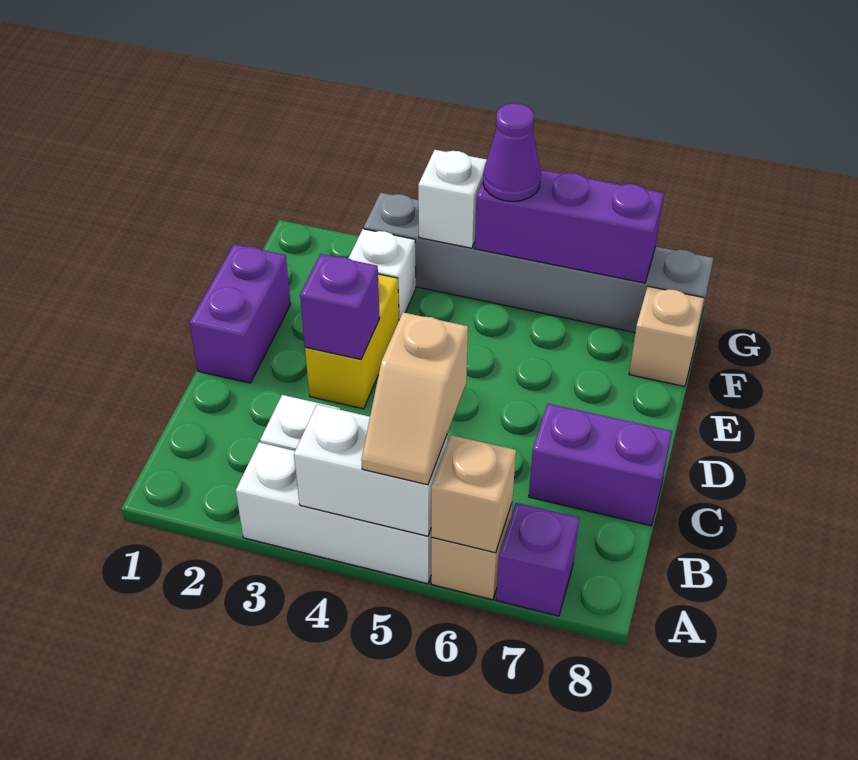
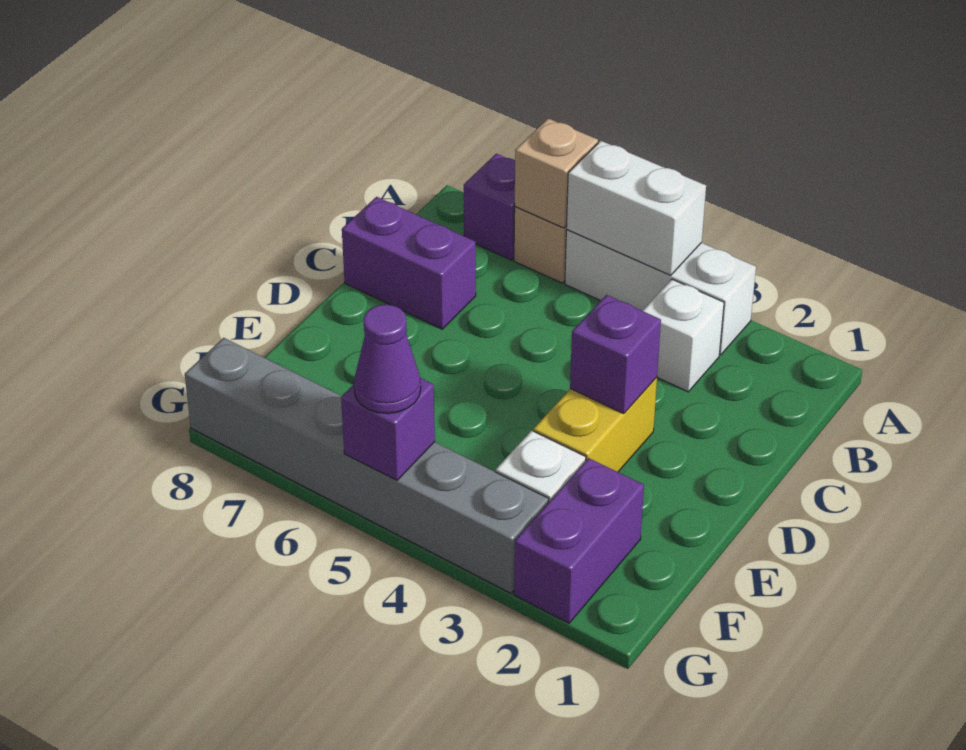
tan 1x2 slope [361,312,468,485] -> none
purple 1x2 brick [189,244,291,383] -> purple 1x2 brick moved to [514,458,644,623]
tan 1x1 brick [629,286,704,386] -> none
white 1x1 brick [418,150,487,248] -> none
purple 1x3 brick [475,170,664,283] -> purple 1x1 brick [341,378,435,480]

